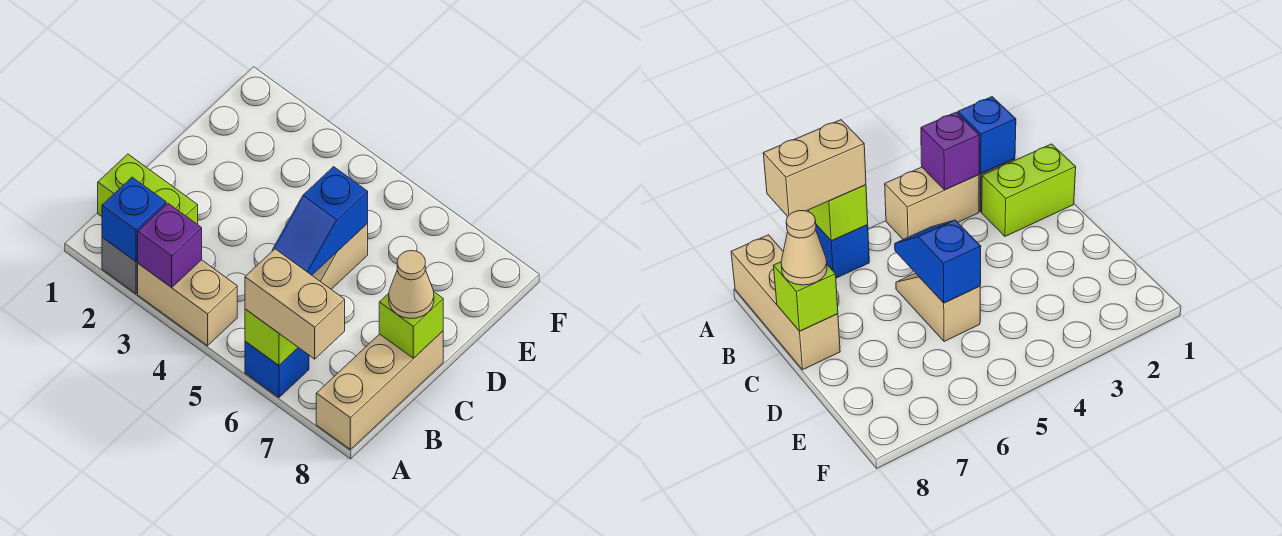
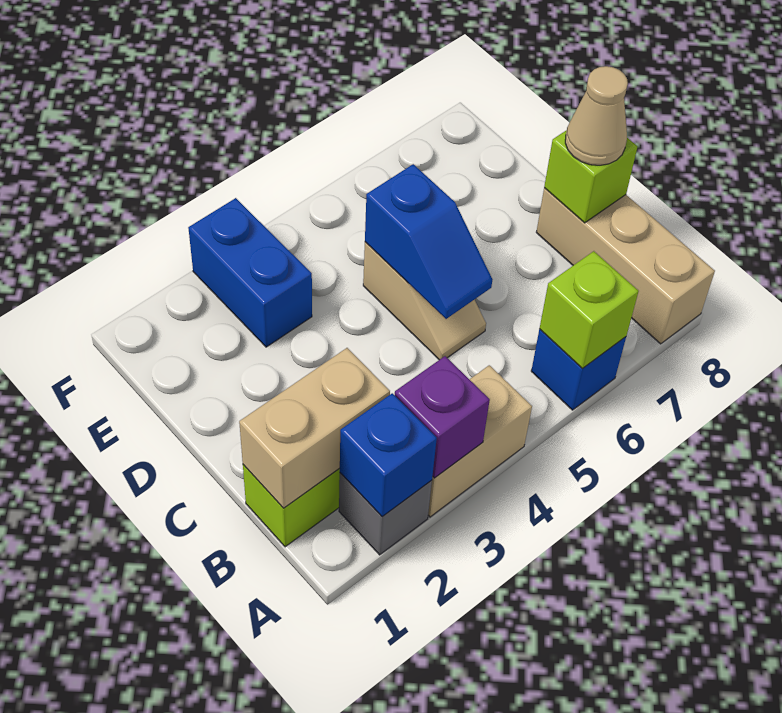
tan 1x2 brick [245,249,345,359] -> tan 1x2 brick moved to [239,348,390,508]
none -> blue 1x2 brick [188,198,312,347]

